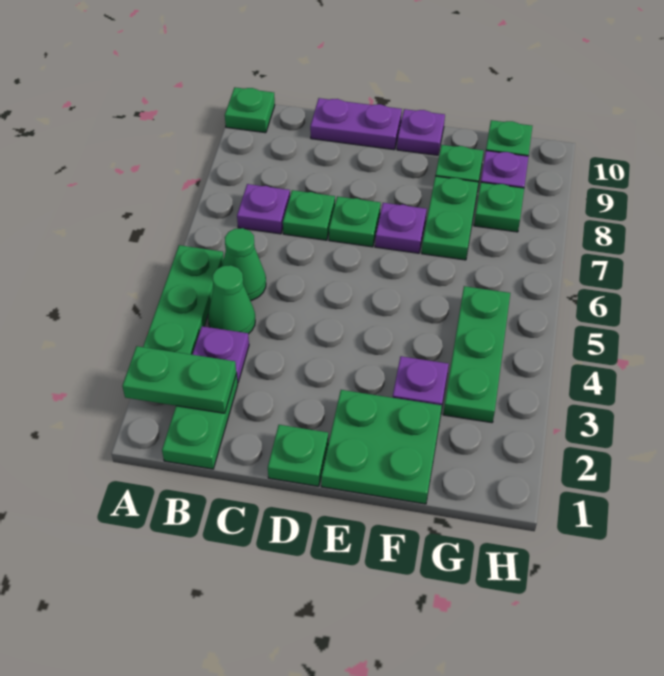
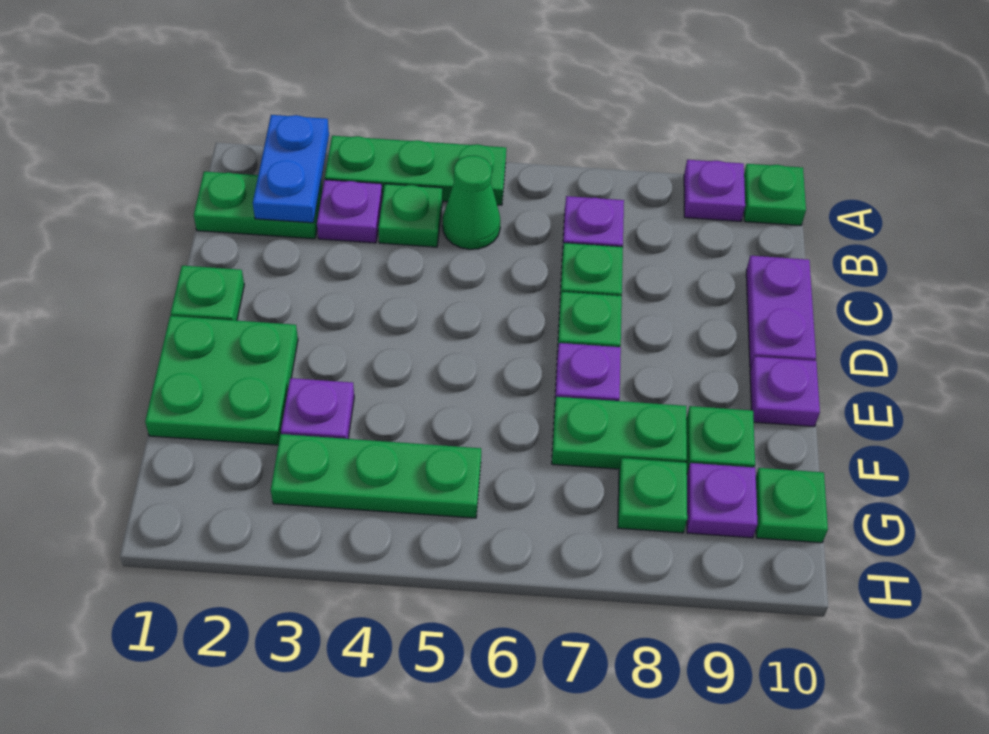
green 1x2 plate [122,346,236,413] -> blue 1x2 plate [253,115,329,223]
none -> purple 1x1 plate [684,160,745,221]
green 1x1 cone [208,265,255,334] -> green 1x1 plate [378,184,442,247]

